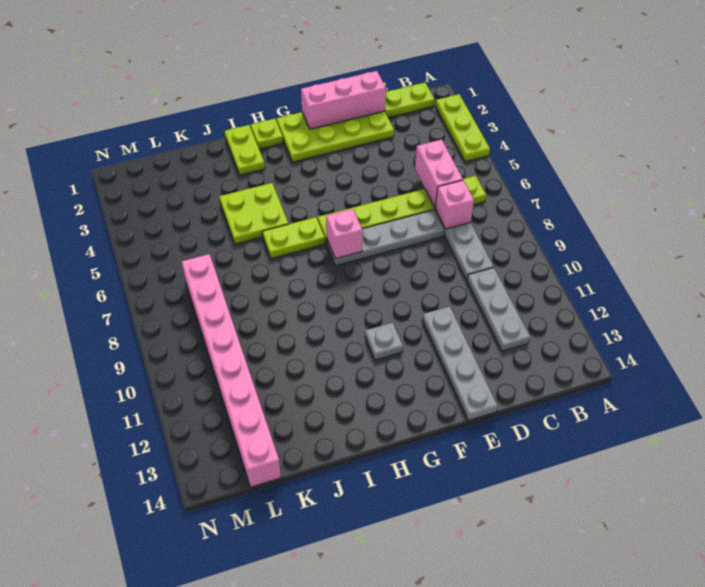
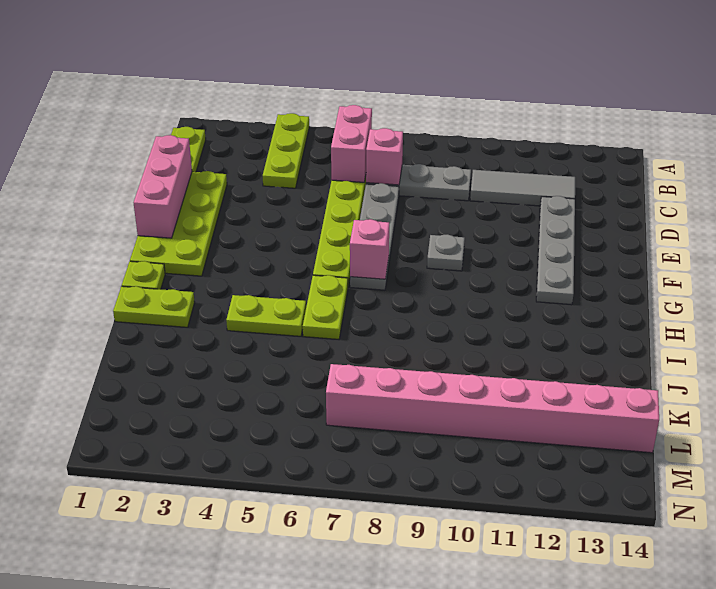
lime 1x3 plate [436,94,490,162] -> lime 1x3 plate turned to [263,113,309,188]
pink 1x2 brick [415,140,463,208] -> pink 1x2 brick turned to [331,105,372,182]
grey 1x3 plate [467,268,530,351] -> grey 1x3 tile [470,170,575,206]
grey 1x4 plate [422,306,498,420] -> grey 1x4 plate turned to [536,196,575,305]
grey 1x1 plate [365,323,403,360] -> grey 1x1 plate moved to [427,234,465,271]
lime 2x2 plate [219,183,288,244] -> lime 1x2 plate [226,295,306,336]

